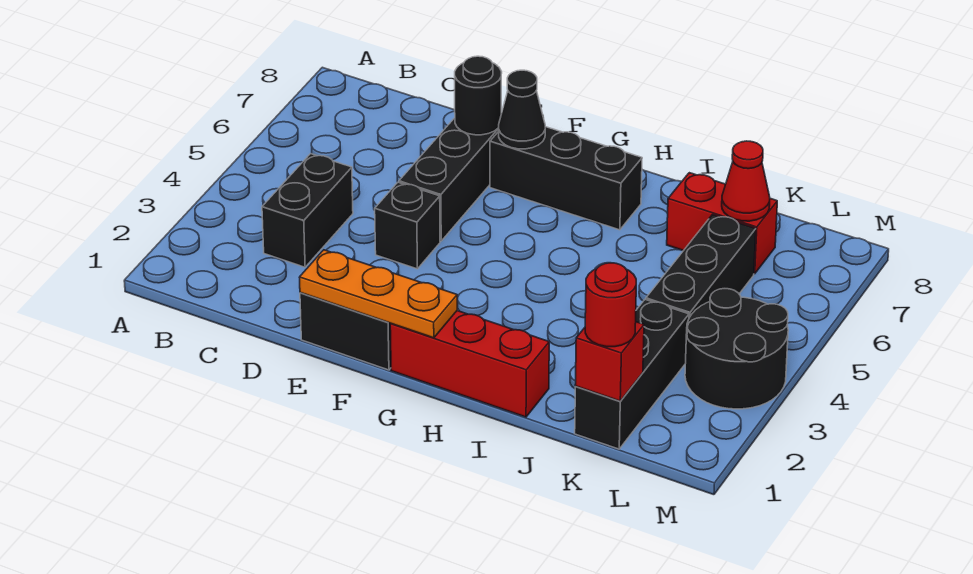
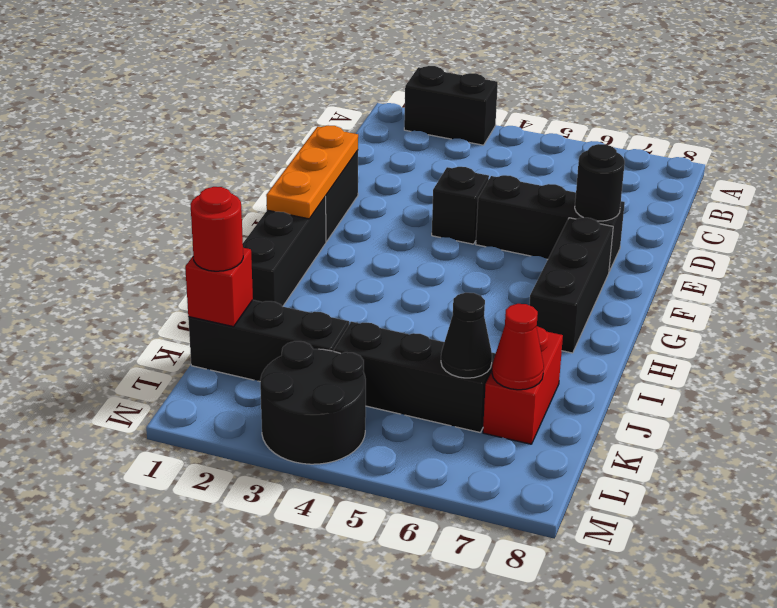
black 1x2 brick [262,154,353,267] -> black 1x2 brick moved to [404,66,498,145]
black 1x1 cone [499,70,545,149] -> black 1x1 cone moved to [441,293,492,378]
red 1x3 brick [390,311,549,417] -> black 1x3 brick [243,197,326,307]

